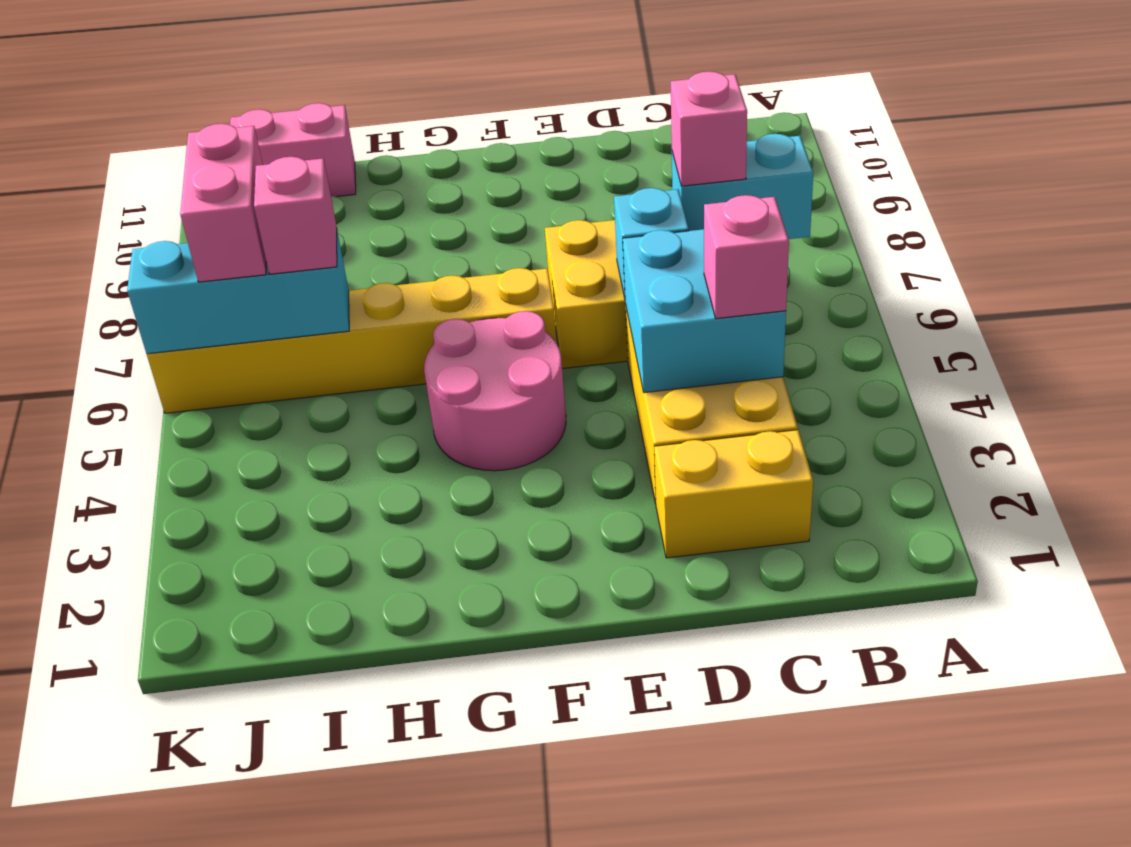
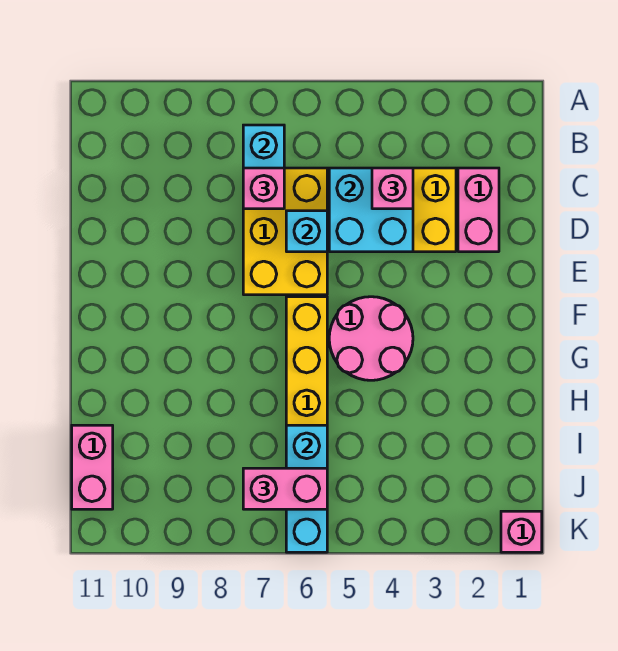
yellow 1x2 brick [654,430,813,558] -> pink 1x2 brick [458,168,499,252]
pink 1x1 brick [254,157,337,274] -> pink 1x1 brick moved to [501,511,542,552]

